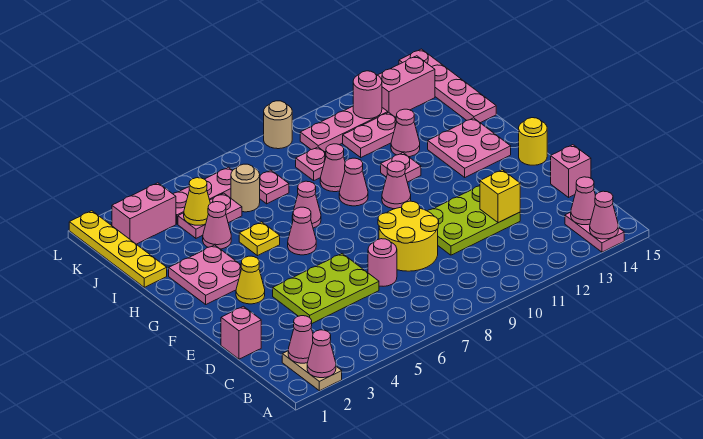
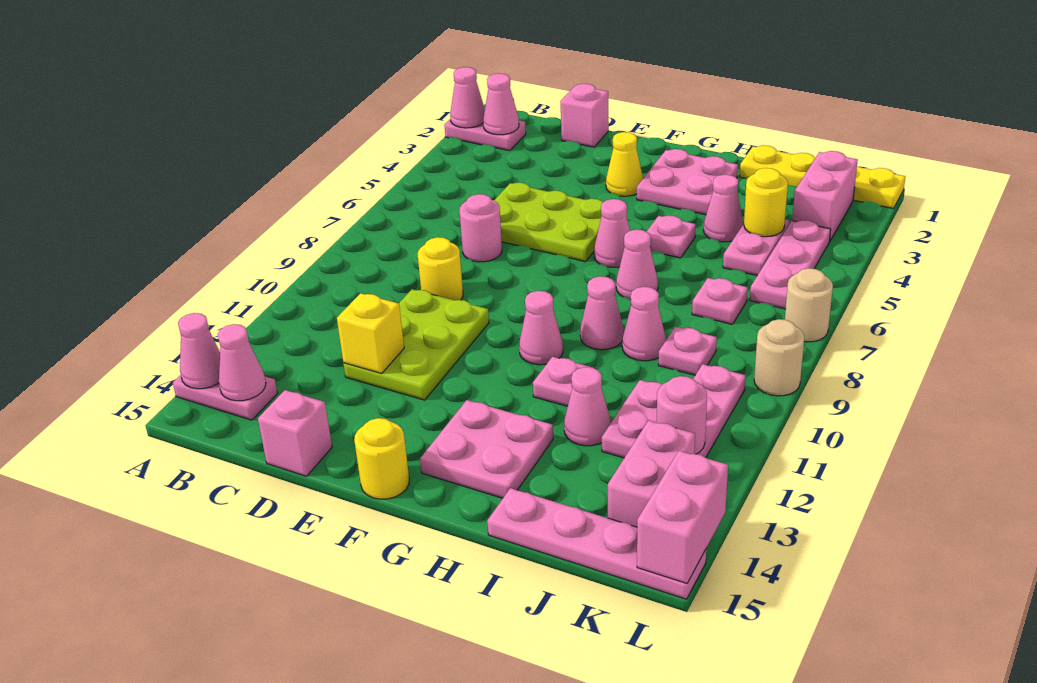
tan 1x2 plate [282,351,342,391] -> pink 1x2 plate [445,119,526,151]
lime 2x3 plate [273,254,379,323] -> lime 2x3 plate turned to [494,183,603,262]
yellow 2x2 round brick [378,201,439,271] -> yellow 1x1 round brick [418,237,463,300]
yellow 1x1 plate [239,222,280,256] -> pink 1x1 plate [647,216,696,258]
yellow 1x1 cone [184,178,210,225] -> yellow 1x1 round brick [744,168,788,237]
tan 1x1 round brick [231,164,260,212] -> tan 1x1 round brick moved to [785,268,833,342]
none -> pink 1x2 brick [637,451,728,583]

